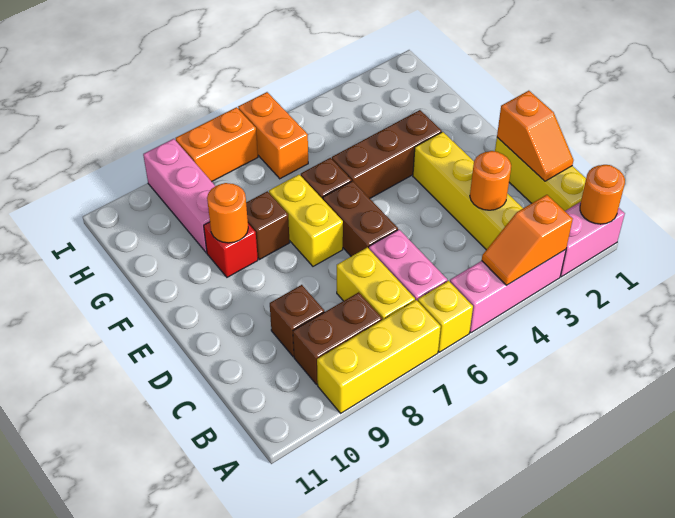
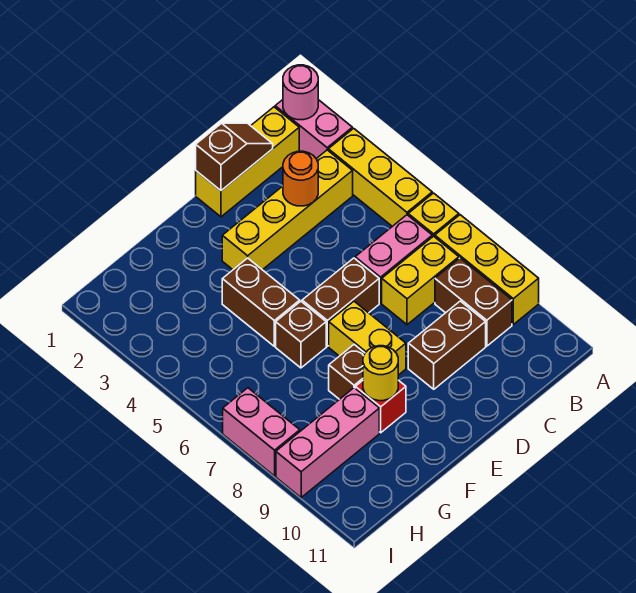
orange 1x1 round brick [580,165,625,224] -> pink 1x1 round brick [283,65,318,120]
pink 1x3 brick [450,250,566,333] -> yellow 1x3 brick [328,128,432,226]
orange 1x2 slope [482,195,573,285] -> none
orange 1x2 slope [497,91,574,181] -> brown 1x2 slope [196,123,273,190]
brown 1x1 brick [270,285,324,357] -> brown 1x2 brick [408,301,486,389]
yellow 1x2 brick [269,175,343,266] -> yellow 1x2 brick turned to [329,301,406,375]
brown 1x3 brick [332,110,442,198] -> brown 1x2 brick [222,258,300,346]
orange 1x1 round brick [207,183,248,243] -> yellow 1x1 round brick [363,346,398,401]
orange 1x2 brick [238,92,308,179] -> none
orange 1x2 brick [176,107,258,182] -> pink 1x2 brick [223,388,300,476]

